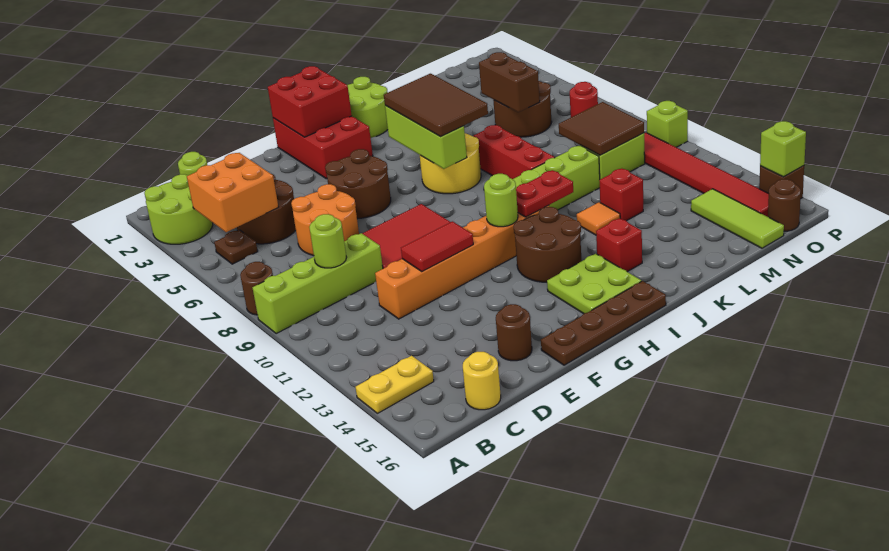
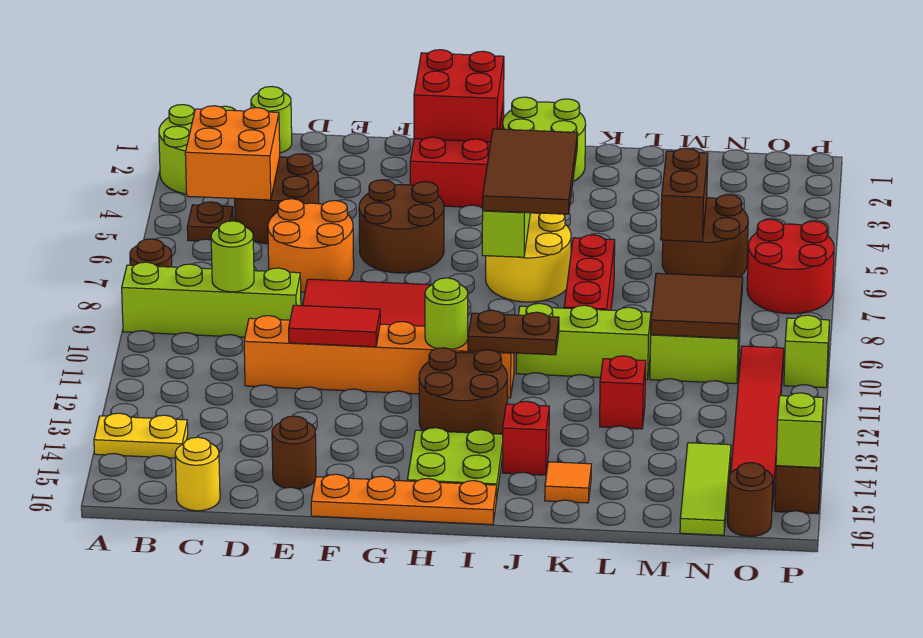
brown 1x4 plate [541,281,666,365] -> orange 1x4 plate [311,474,497,525]
red 1x2 plate [516,170,573,217] -> brown 1x2 plate [468,310,559,355]
orange 1x1 tile [577,202,620,235] -> orange 1x1 tile moved to [545,462,591,503]
red 1x1 round brick [570,82,598,117] -> red 2x2 round brick [747,219,834,314]

